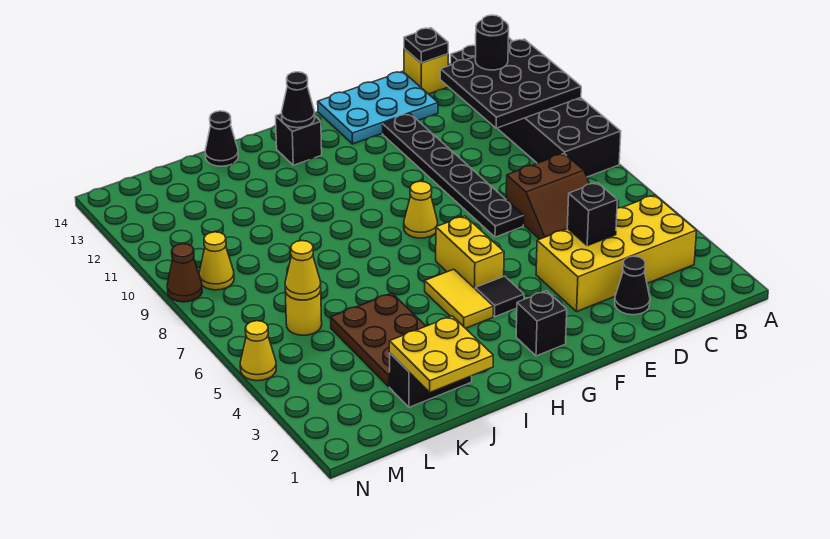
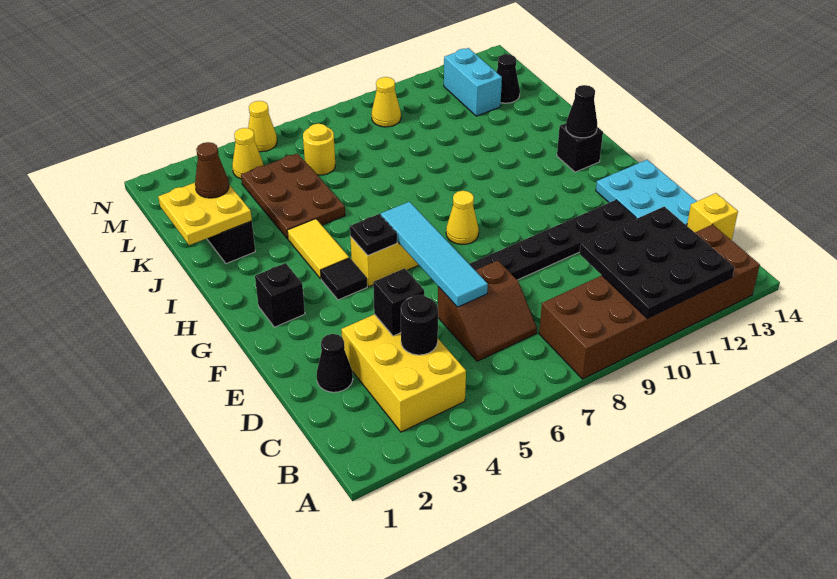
black 2x6 brick [451,37,621,177] -> brown 2x6 brick [539,224,760,379]
yellow 2x4 brick [536,195,697,311] -> yellow 2x3 brick [341,314,466,432]
black 1x1 round brick [475,15,509,70] -> black 1x1 round brick moved to [401,295,438,355]
brown 2x2 slope [506,154,589,239] -> brown 2x2 slope turned to [438,260,537,361]
black 1x1 plate [404,28,448,63] -> black 1x1 plate moved to [350,214,397,255]
none -> cyan 1x4 tile [381,202,488,307]
yellow 1x2 tile [425,269,493,328] -> yellow 1x2 tile turned to [287,219,349,279]
brown 2x3 plate [330,293,426,387] -> brown 2x3 plate turned to [241,153,345,239]
black 1x1 cone [205,111,238,166] -> black 1x1 cone moved to [497,54,520,103]
yellow 1x1 cone [285,241,321,300] -> yellow 1x1 cone moved to [232,128,263,179]
none -> cyan 1x2 brick [444,48,502,116]
brown 1x1 cone [167,244,202,302] -> brown 1x1 cone moved to [195,142,229,198]

